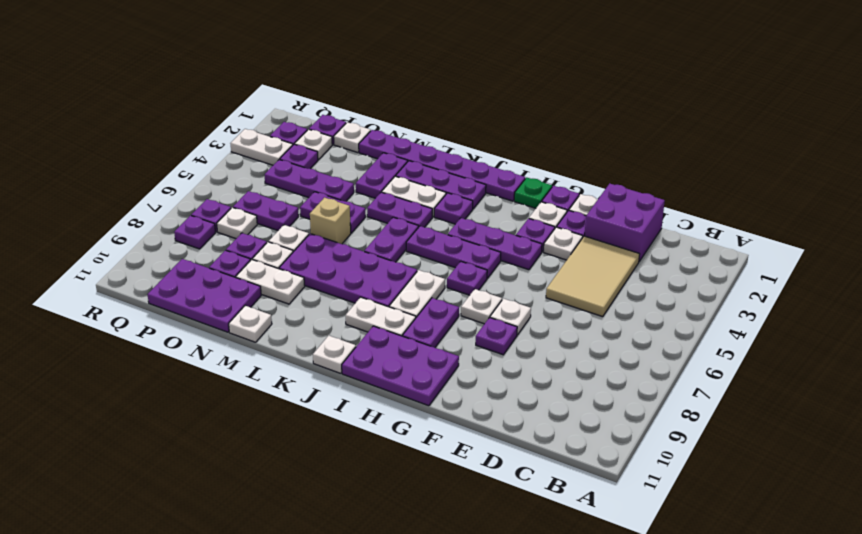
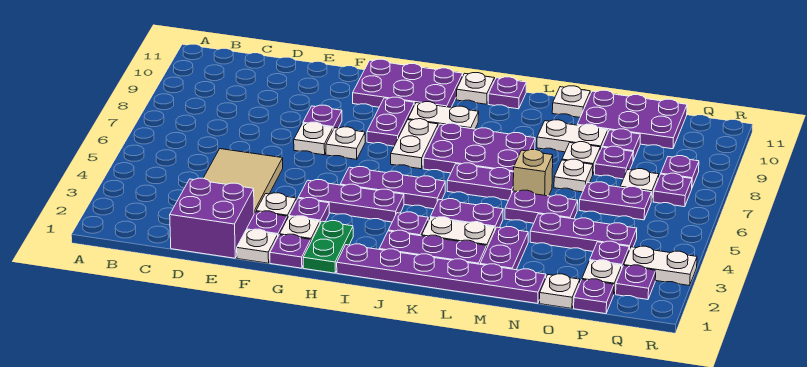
green 1x1 plate [514,177,552,208] -> green 1x2 plate [303,221,353,273]
purple 1x1 plate [447,261,487,295] -> purple 1x1 plate moved to [488,77,526,109]
purple 2x4 plate [279,234,417,307] -> purple 2x3 plate [423,123,535,173]
purple 1x2 plate [364,217,418,262] -> purple 1x2 plate turned to [447,163,514,200]

